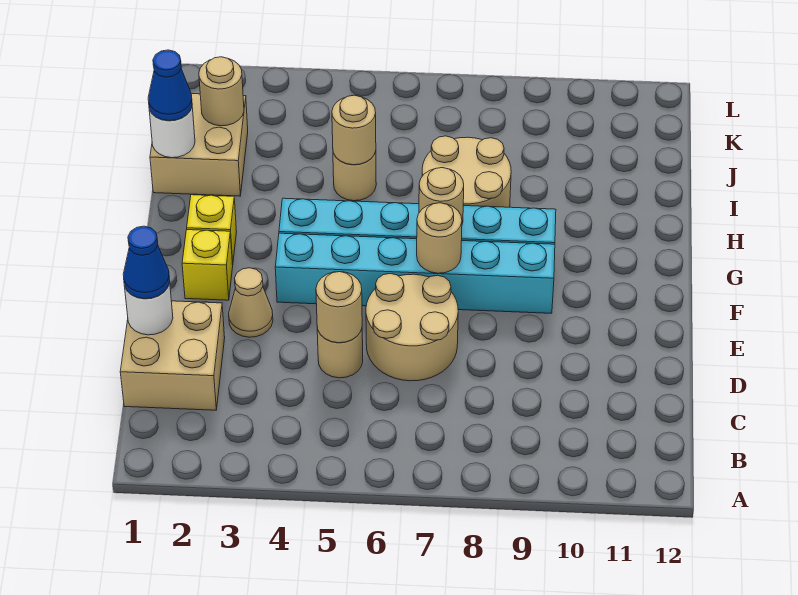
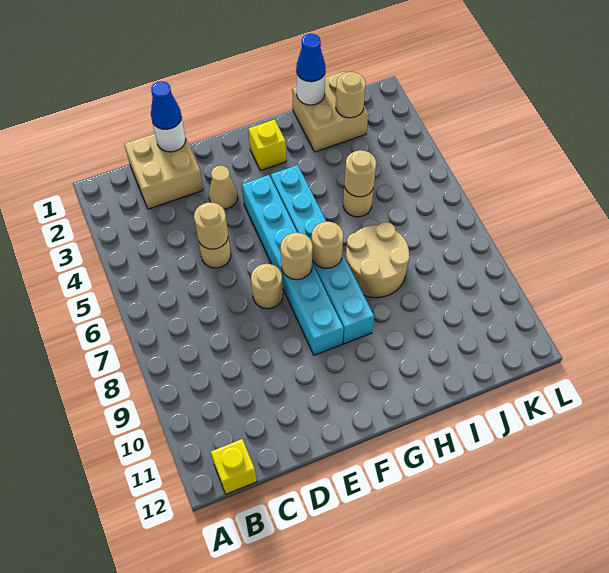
tan 2x2 round brick [366,274,458,381] -> tan 1x1 round brick [251,264,283,309]
yellow 1x1 brick [182,230,233,300] -> yellow 1x1 brick moved to [211,439,257,494]

